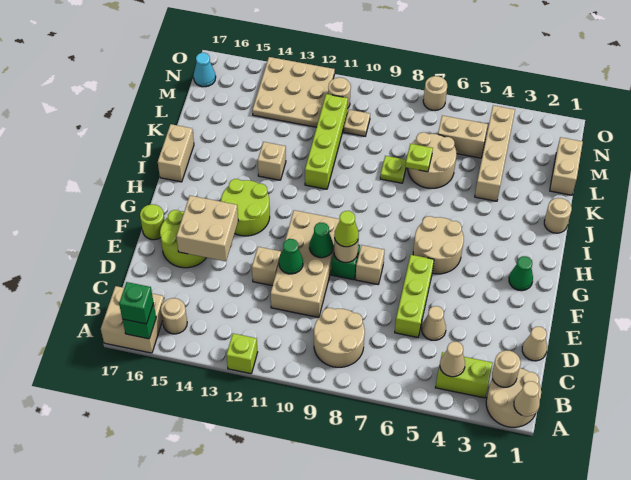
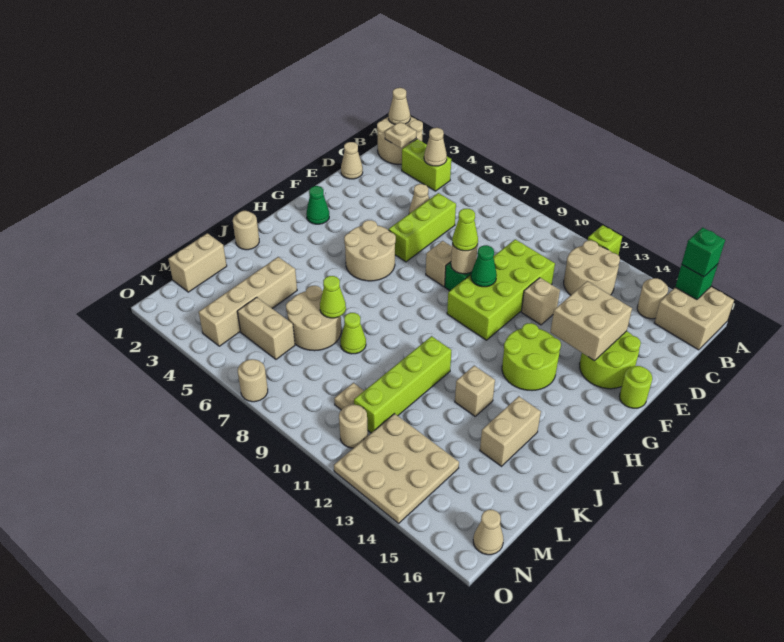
tan 1x1 round brick [492,350,521,387] -> tan 1x1 plate [385,122,416,148]
tan 2x2 round brick [314,308,365,367] -> tan 2x2 round brick moved to [564,240,620,295]
tan 2x4 brick [271,210,340,317] -> lime 2x4 brick [447,239,555,340]
green 1x1 cone [279,239,303,274] -> none
tan 1x2 brick [158,124,194,182] -> tan 1x2 brick moved to [480,396,541,466]
lime 1x1 plate [405,144,433,172] -> lime 1x1 cone [320,276,346,318]
lime 1x1 plate [380,156,406,183] -> lime 1x1 cone [340,313,366,354]
cyan 1x1 cone [194,53,216,87] -> tan 1x1 cone [473,510,504,555]

